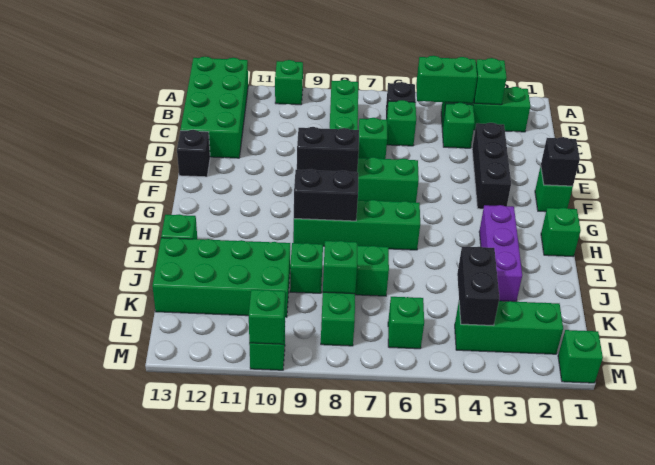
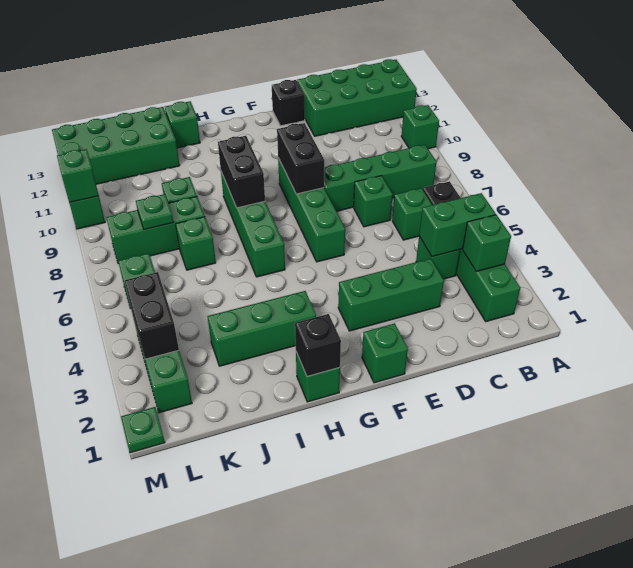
green 1x2 brick [416,56,477,103] -> green 1x2 brick turned to [419,193,496,257]
black 1x3 brick [472,123,511,209] -> green 1x3 brick [338,258,444,331]
black 1x1 brick [541,137,580,186] -> black 1x1 brick moved to [295,314,341,376]
purple 1x3 brick [479,205,522,302] -> green 1x3 brick [207,291,316,366]
green 2x4 brick [152,238,290,317] -> green 2x4 brick turned to [52,107,180,184]
black 1x2 brick [457,247,499,326] -> black 1x2 brick turned to [125,272,179,359]
green 1x1 brick [323,241,357,294] -> green 1x1 plate [136,194,173,229]
green 1x1 brick [558,330,603,383] -> green 1x1 plate [121,407,165,453]

